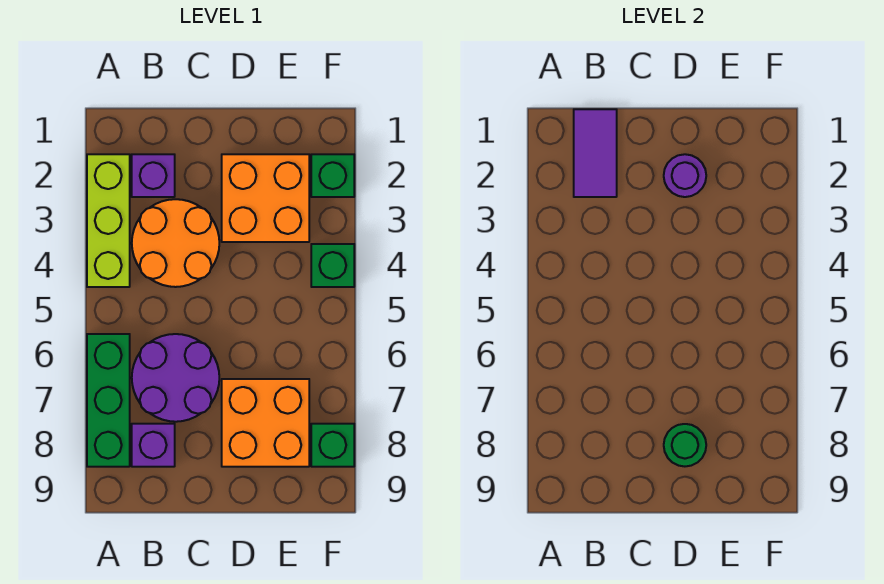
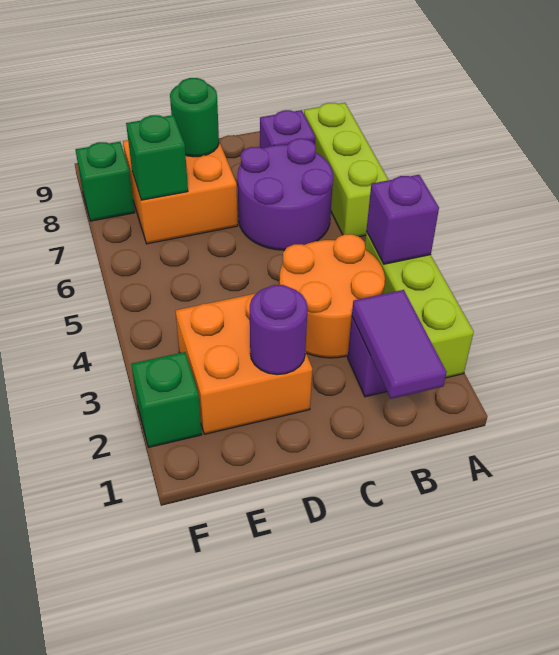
none -> purple 1x1 brick [366,175,439,264]
green 1x3 brick [87,334,130,467] -> lime 1x3 brick [304,103,388,237]
green 1x1 brick [311,244,354,287] -> green 1x1 brick moved to [126,115,188,200]

